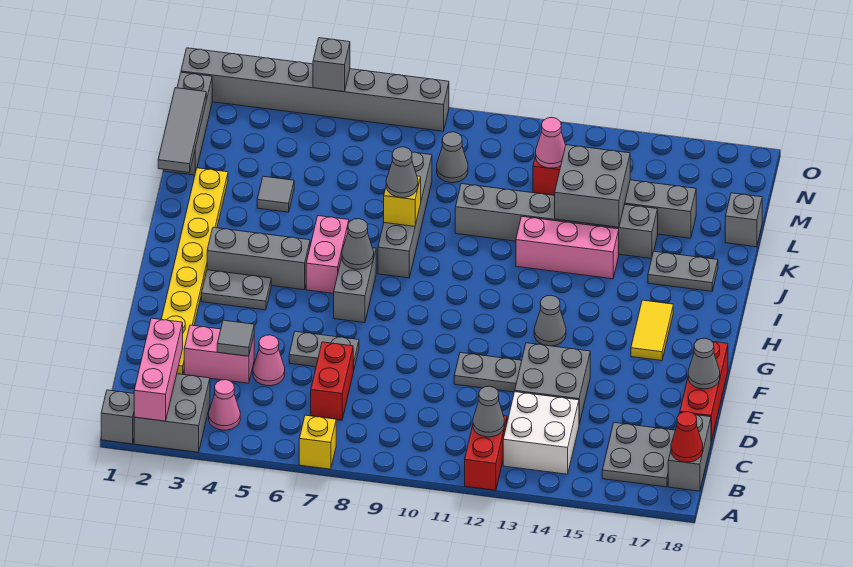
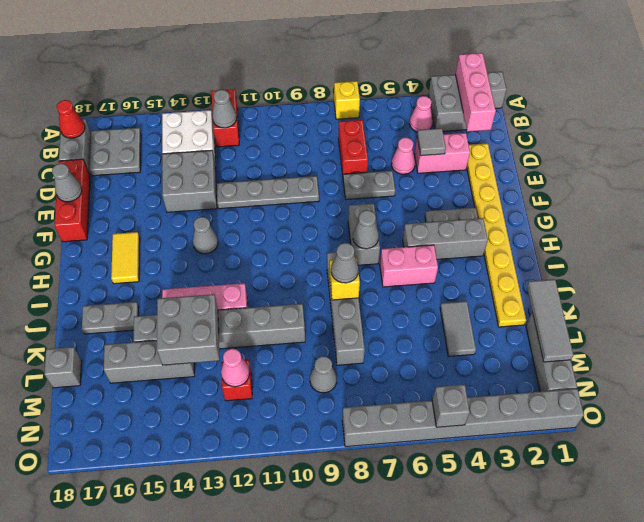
grey 1x2 plate [454,353,522,392] -> grey 1x4 plate [217,176,319,209]
pink 1x2 brick [306,216,349,294] -> pink 1x2 brick turned to [380,245,438,287]
grey 1x1 tile [257,176,294,212] -> grey 1x2 tile [440,301,476,356]

